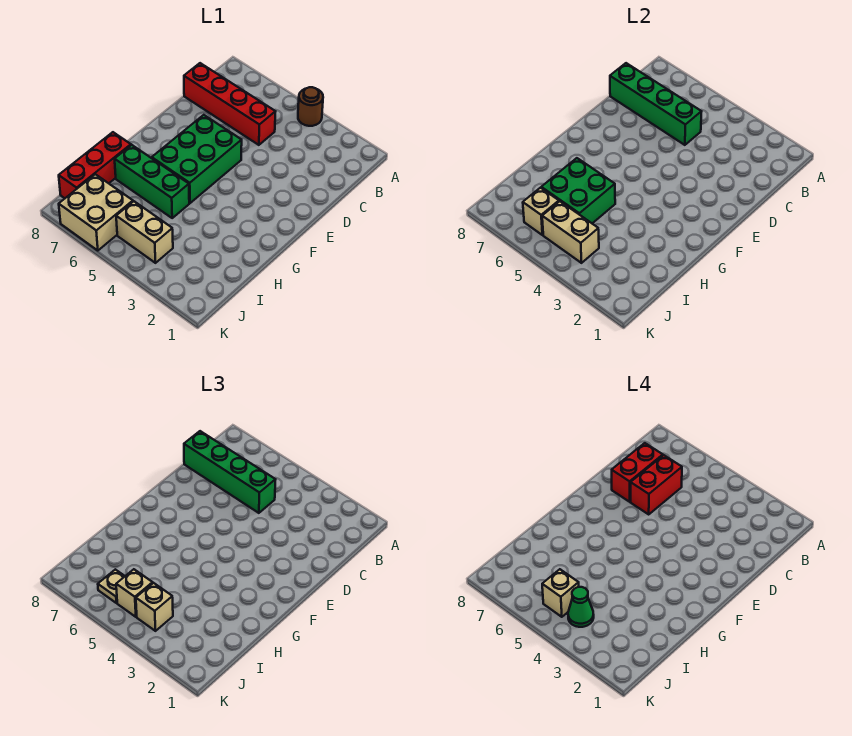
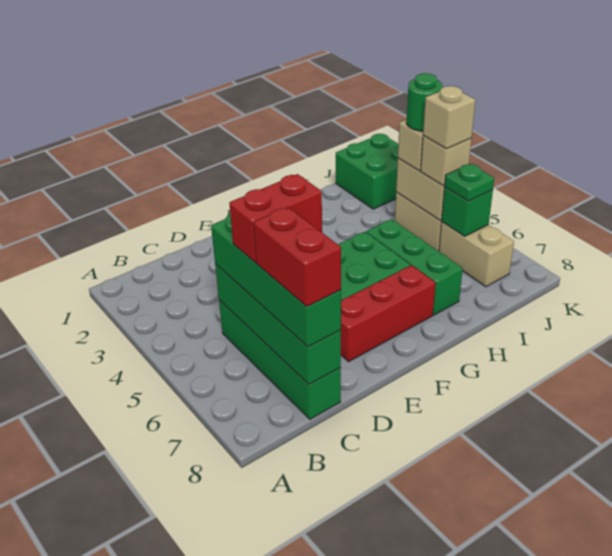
brown 1x1 round brick [298,87,323,126] -> none
red 1x4 brick [184,63,276,145] -> green 1x4 brick [219,300,341,419]
red 1x2 brick [612,443,663,502] -> red 1x2 brick turned to [254,207,341,307]
green 2x2 brick [541,158,615,223] -> green 2x2 brick moved to [336,134,398,209]
red 1x3 brick [59,132,131,198] -> red 1x3 brick moved to [341,265,435,362]
green 1x1 cone [568,587,594,627] -> green 1x1 round brick [406,73,443,131]
tan 2x2 brick [59,174,133,251] -> tan 1x2 brick [439,222,514,287]
tan 1x1 brick [523,188,559,235] -> green 1x1 brick [441,187,493,236]
tan 1x1 plate [98,569,125,603] -> green 1x1 plate [444,164,494,201]

